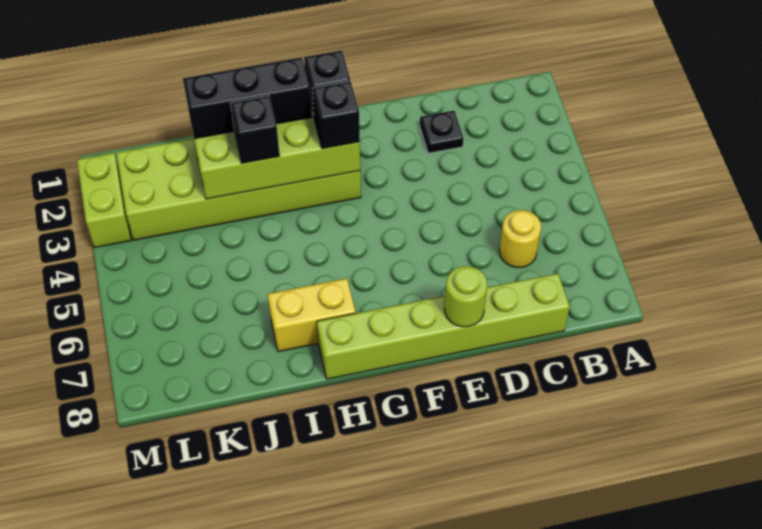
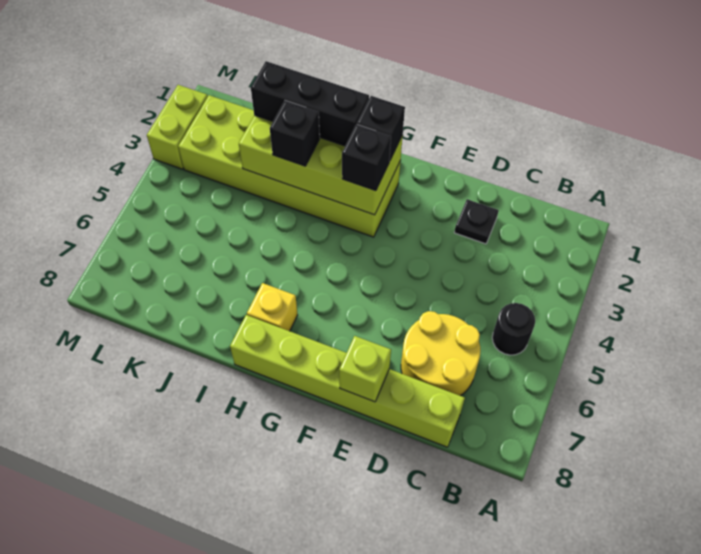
none -> black 1x1 round brick [492,303,535,355]
yellow 1x1 round brick [499,210,541,268] -> yellow 2x2 round brick [401,311,481,396]
lime 1x1 round brick [444,266,487,327] -> lime 1x1 brick [339,336,391,402]
yellow 1x2 brick [267,278,356,352] -> yellow 1x1 brick [247,283,297,331]

